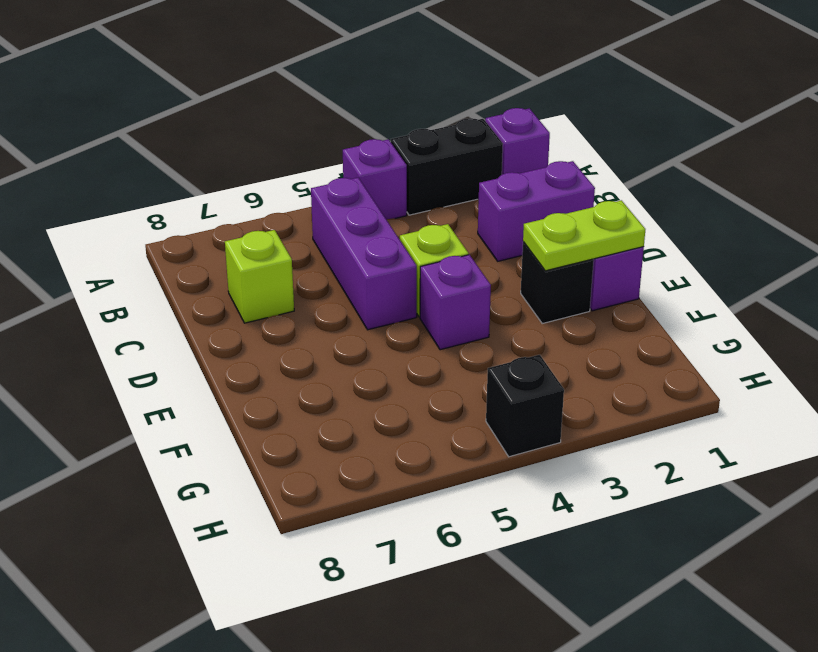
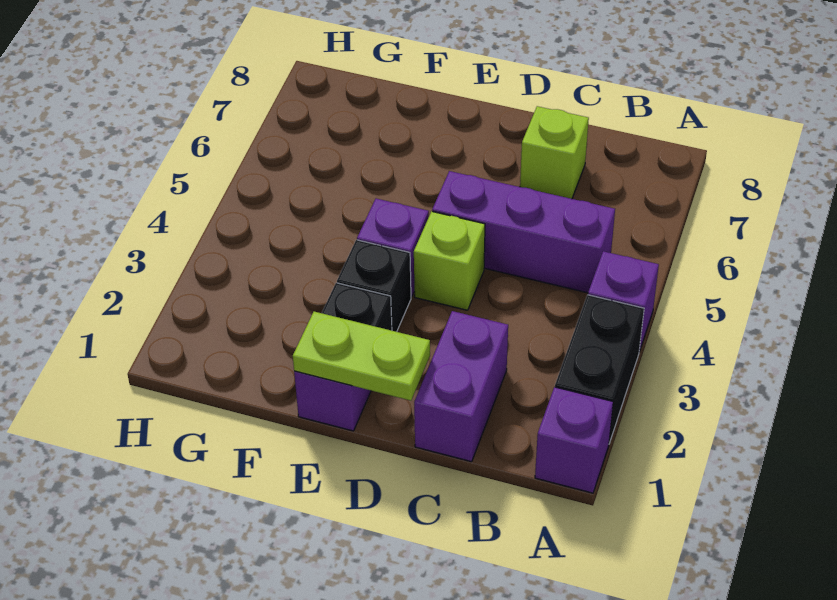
lime 1x2 plate [523,200,645,271] -> lime 1x2 plate turned to [293,312,430,401]
black 1x1 brick [486,355,564,457] -> black 1x1 brick moved to [337,240,411,332]

